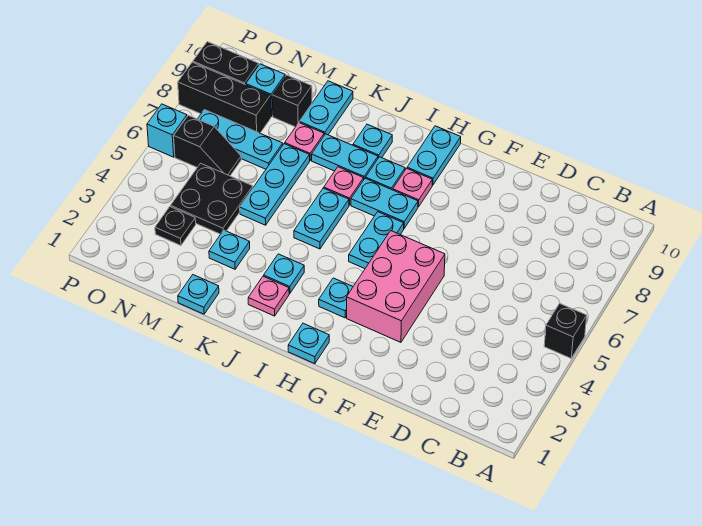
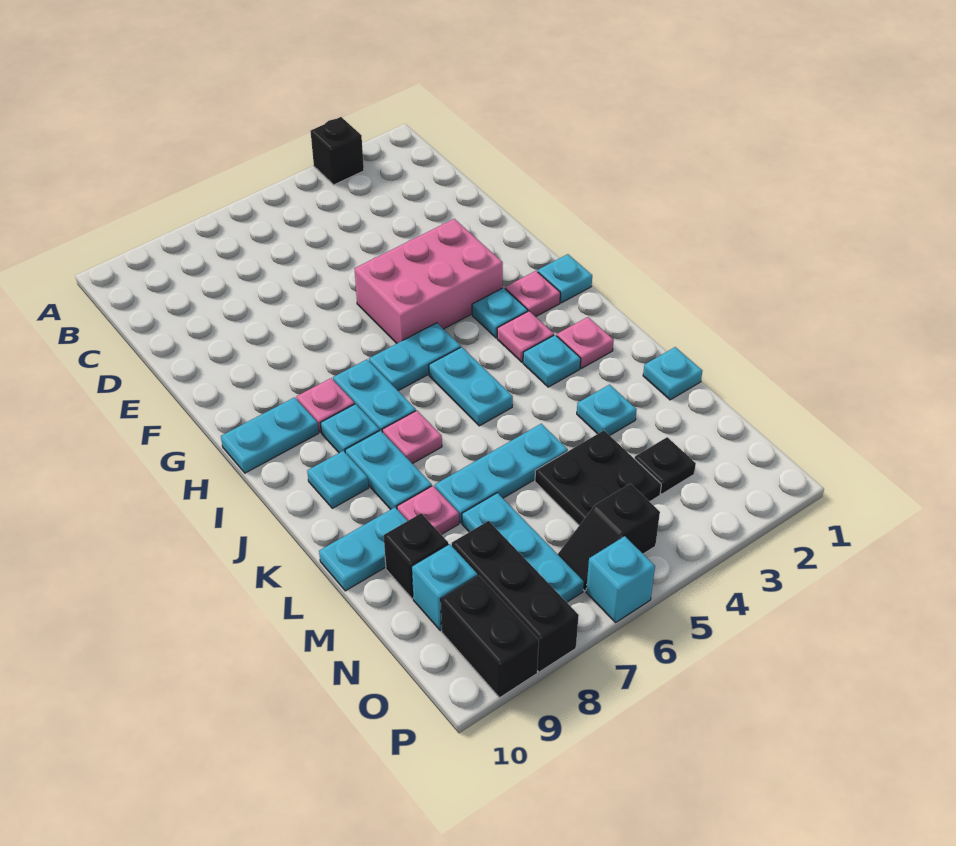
black 1x1 brick [544,304,587,358] -> black 1x1 brick moved to [311,117,364,185]
none -> pink 1x1 plate [505,271,560,317]
none -> pink 1x1 plate [497,311,554,362]
cyan 1x2 plate [294,188,349,249] -> cyan 1x2 plate turned to [429,347,513,426]
black 1x2 slope [174,115,241,176] -> black 1x2 slope turned to [558,484,660,591]

